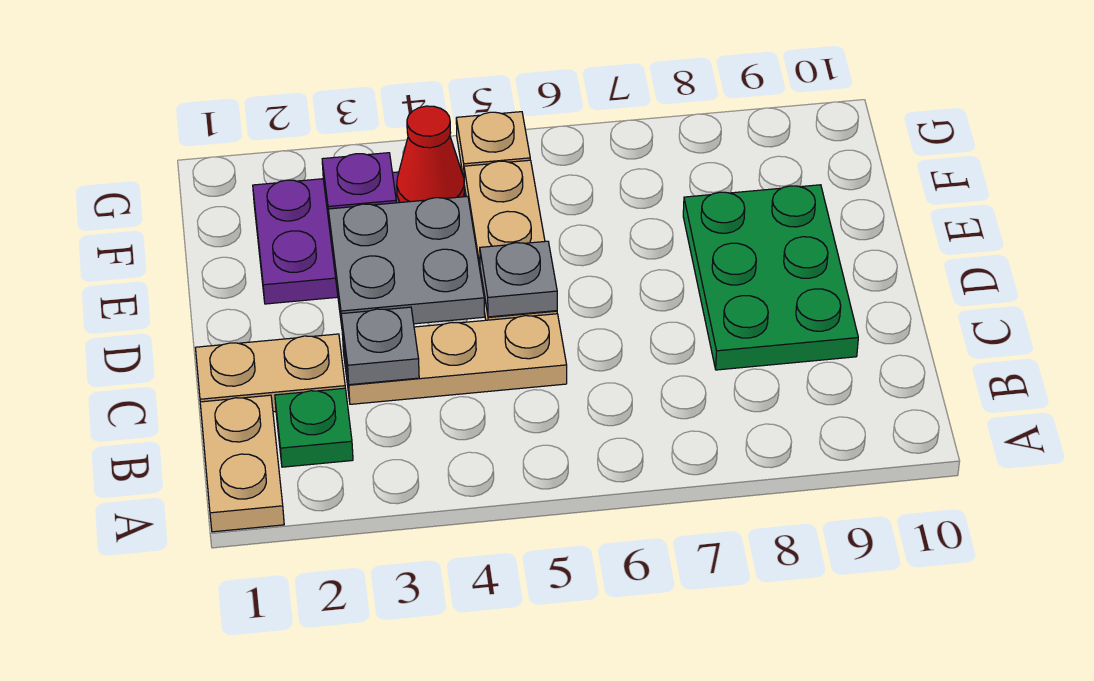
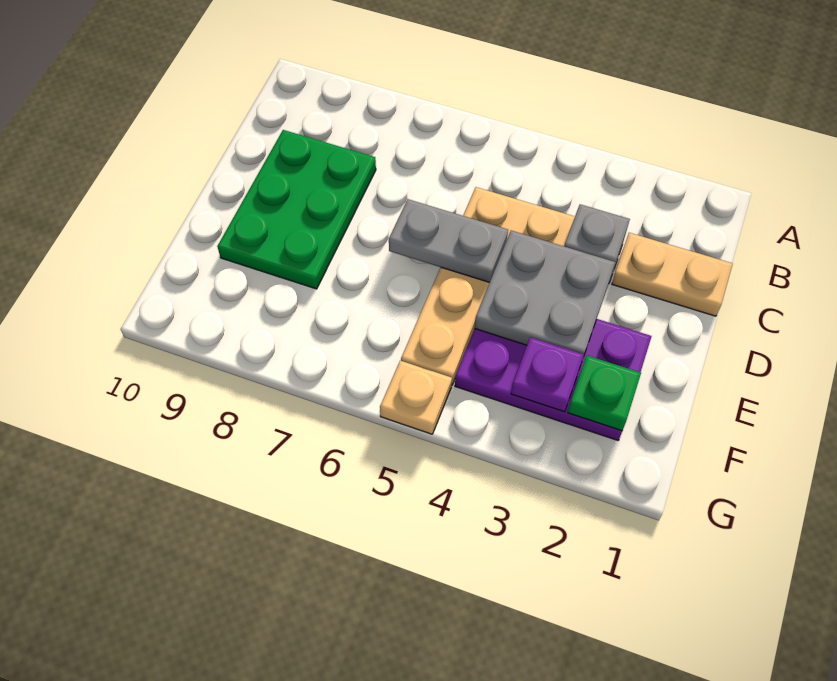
tan 1x2 plate [200,395,284,532] -> none
green 1x1 plate [275,388,353,467] -> green 1x1 plate moved to [568,356,641,431]
grey 1x1 plate [480,241,557,317] -> grey 1x2 plate [389,199,508,282]
red 1x1 cone [397,106,464,202] -> none

